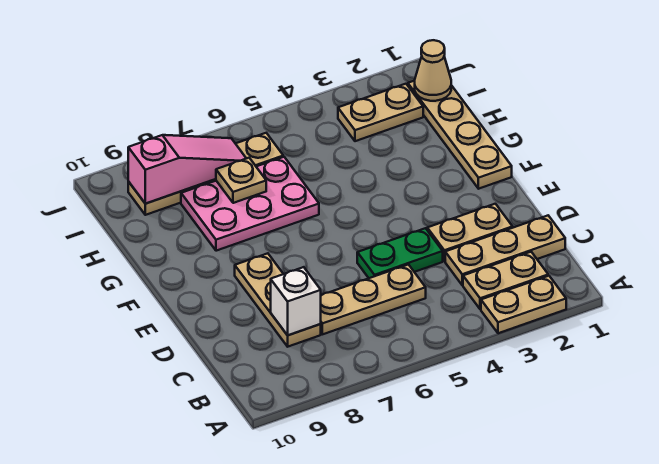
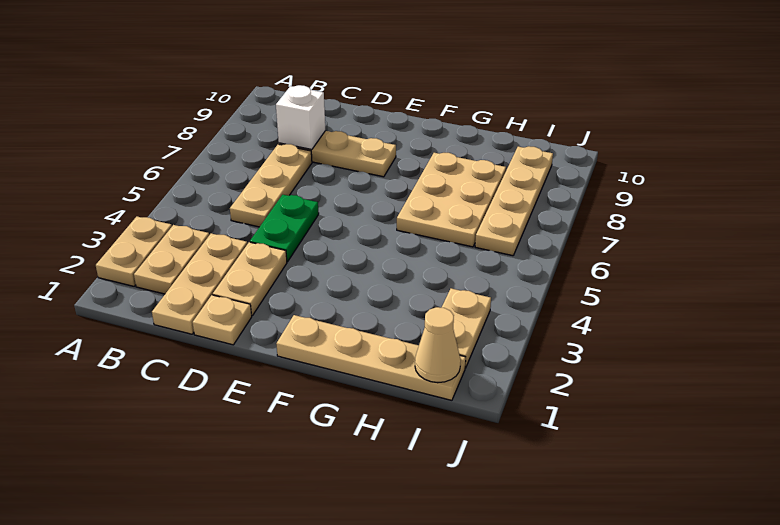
pink 2x3 plate [181,157,319,251] -> tan 2x3 plate [397,153,506,247]
tan 1x1 plate [216,158,266,203] -> tan 1x1 plate moved to [193,295,252,345]
pink 1x3 slope [128,135,246,204] -> none

